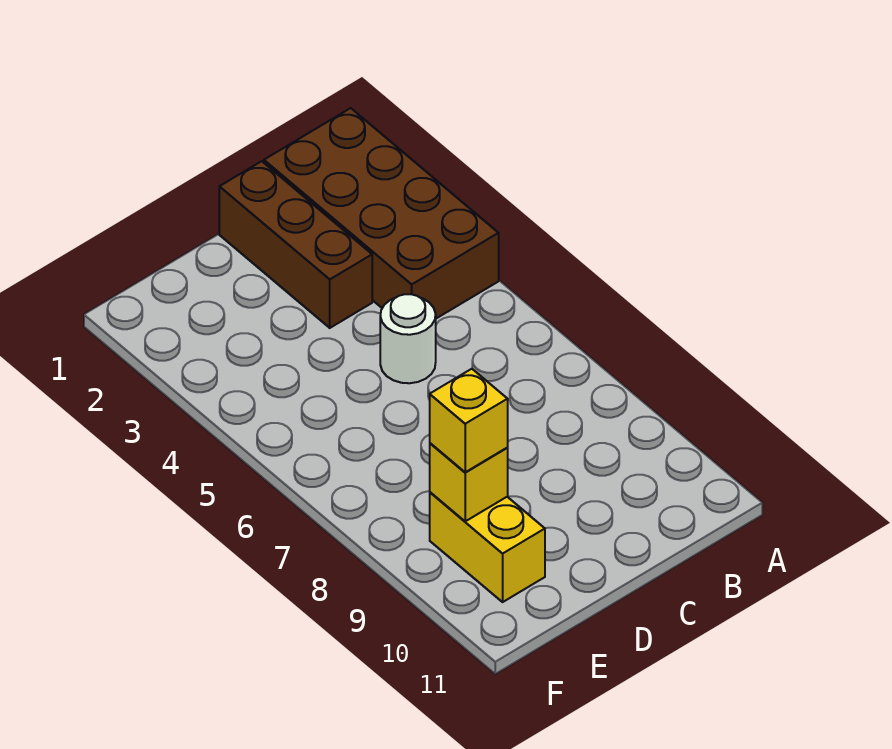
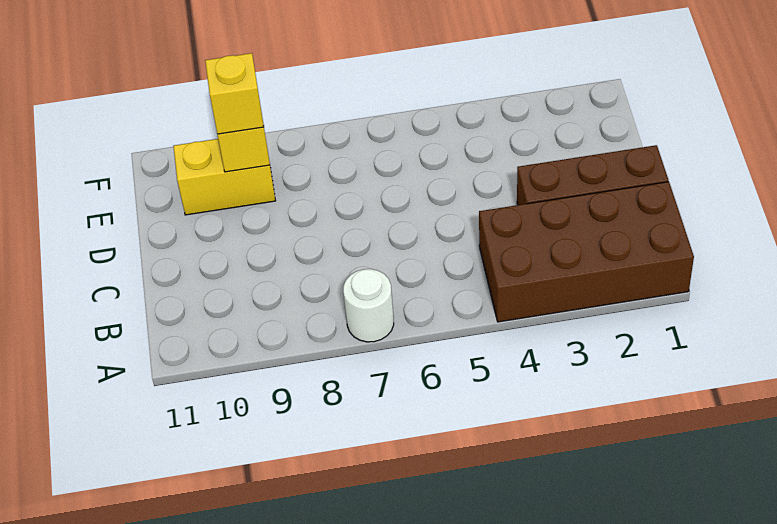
white 1x1 round brick [380,294,436,383] -> white 1x1 round brick moved to [343,269,394,342]

